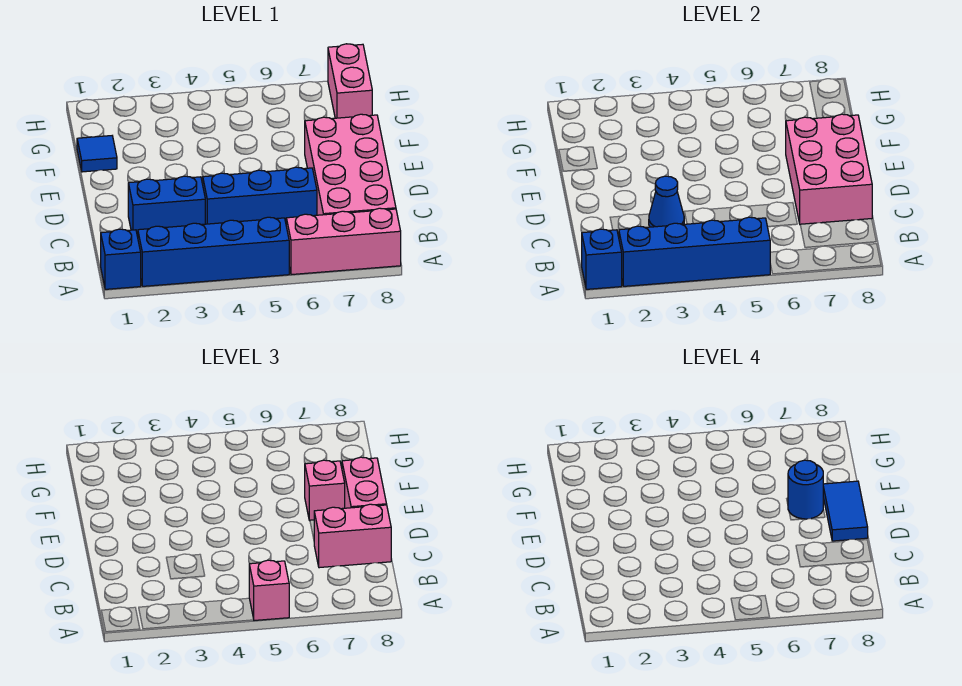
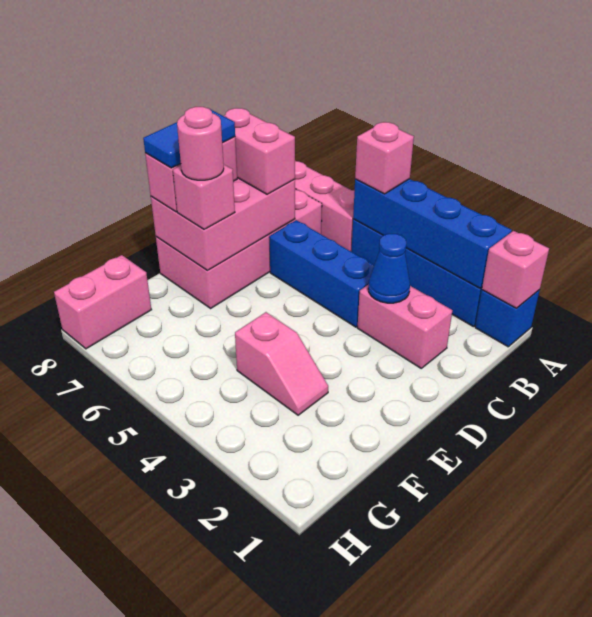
blue 1x1 brick [582,229,622,289] -> pink 1x1 brick [482,231,549,308]
blue 1x2 brick [128,176,205,237] -> pink 1x2 brick [358,284,452,368]
blue 1x1 round brick [788,460,823,519] -> pink 1x1 round brick [177,107,224,180]
blue 1x1 tile [77,136,117,172] -> none
none -> pink 1x2 slope [235,312,328,415]

